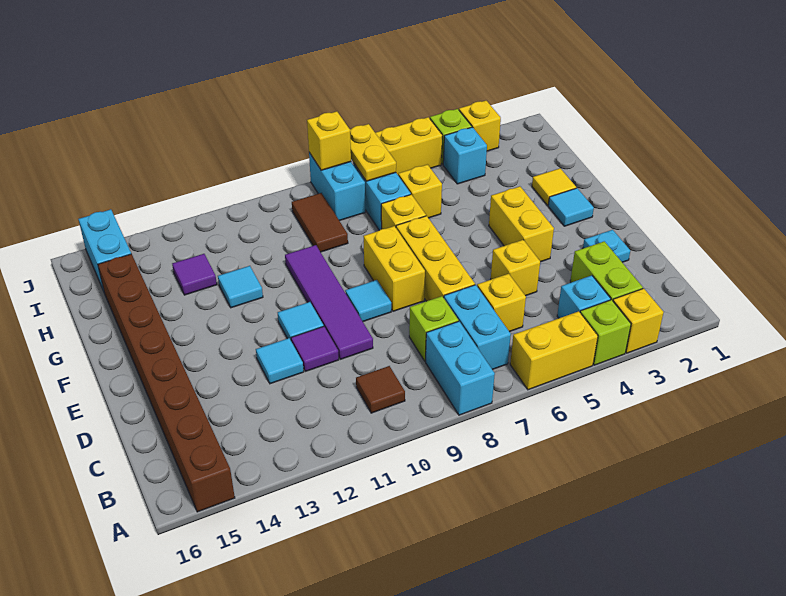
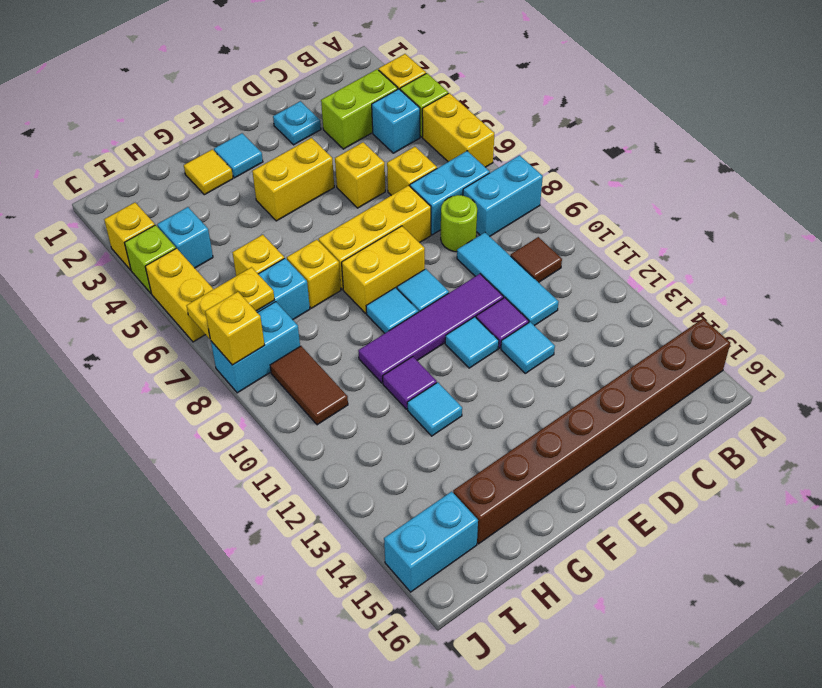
lime 1x1 brick [409,296,458,361] -> lime 1x1 round brick [441,195,477,252]
none -> cyan 1x3 tile [457,233,558,326]
none -> cyan 1x1 tile [366,288,418,333]
brown 1x2 tile [292,193,348,252] -> brown 1x2 tile turned to [270,346,348,425]
purple 1x1 tile [172,254,217,295] -> purple 1x1 tile moved to [383,357,437,409]

